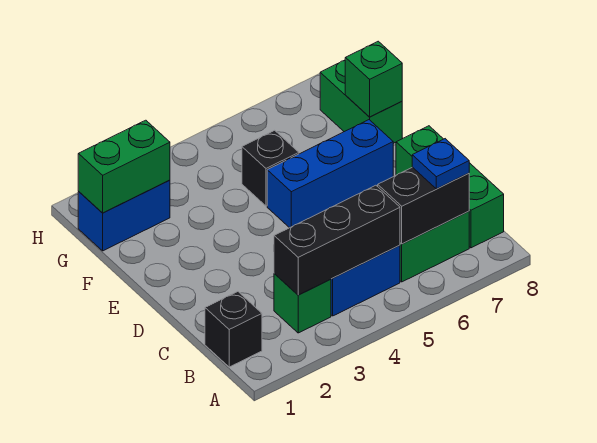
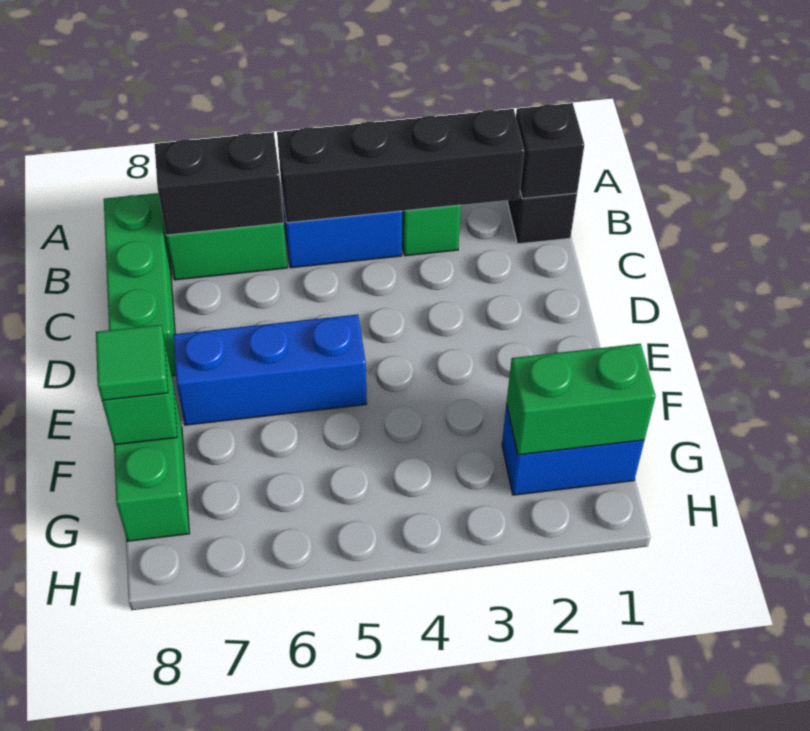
black 1x3 brick [274,185,400,295] -> black 1x4 brick [277,109,524,223]
blue 1x1 plate [412,139,469,189] -> none
black 1x1 brick [242,130,299,206] -> black 1x1 brick moved to [516,103,584,199]
none -> green 1x1 tile [96,325,168,400]

